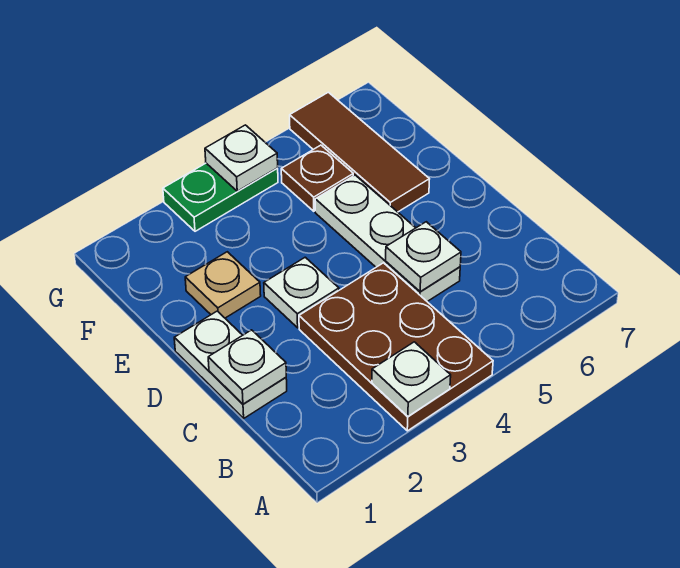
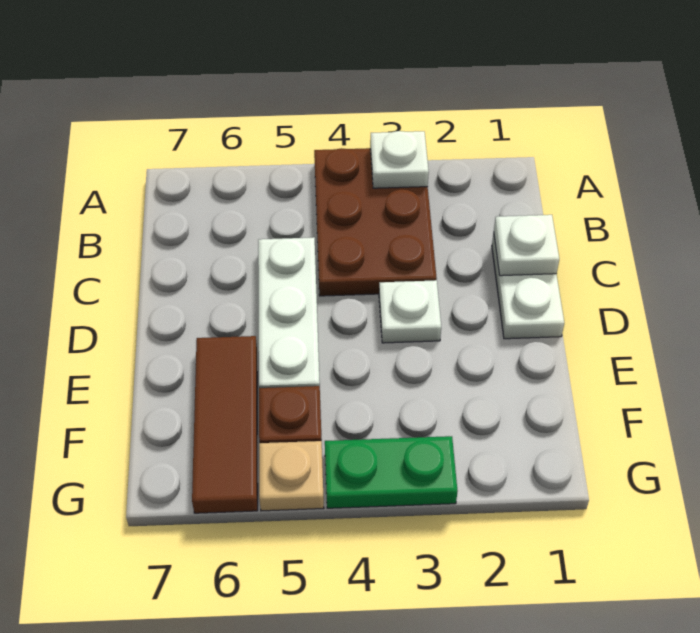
white 1x1 plate [386,222,461,292] -> none
tan 1x1 plate [185,252,261,318] -> tan 1x1 plate moved to [259,441,324,511]
white 1x1 plate [205,125,278,191] -> none

